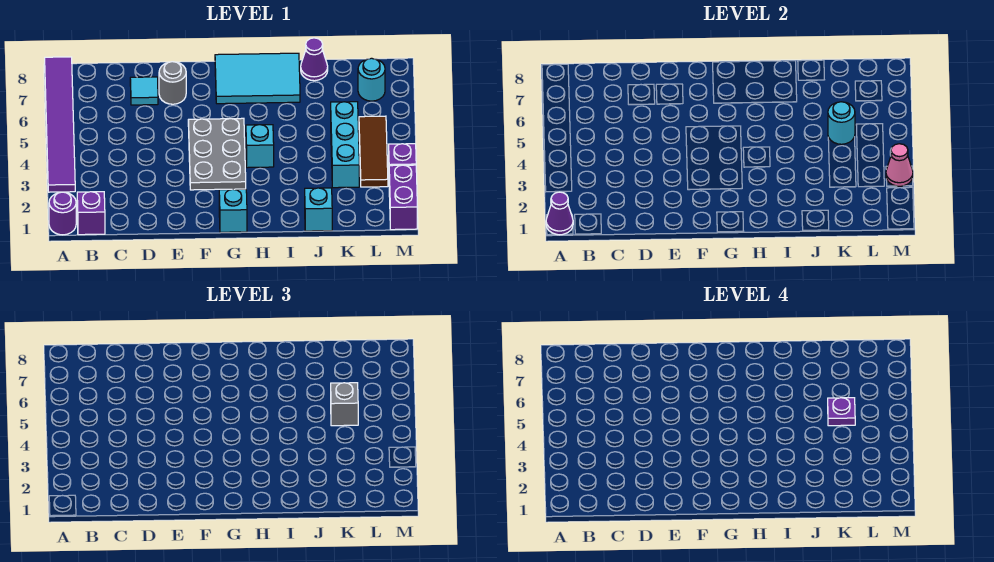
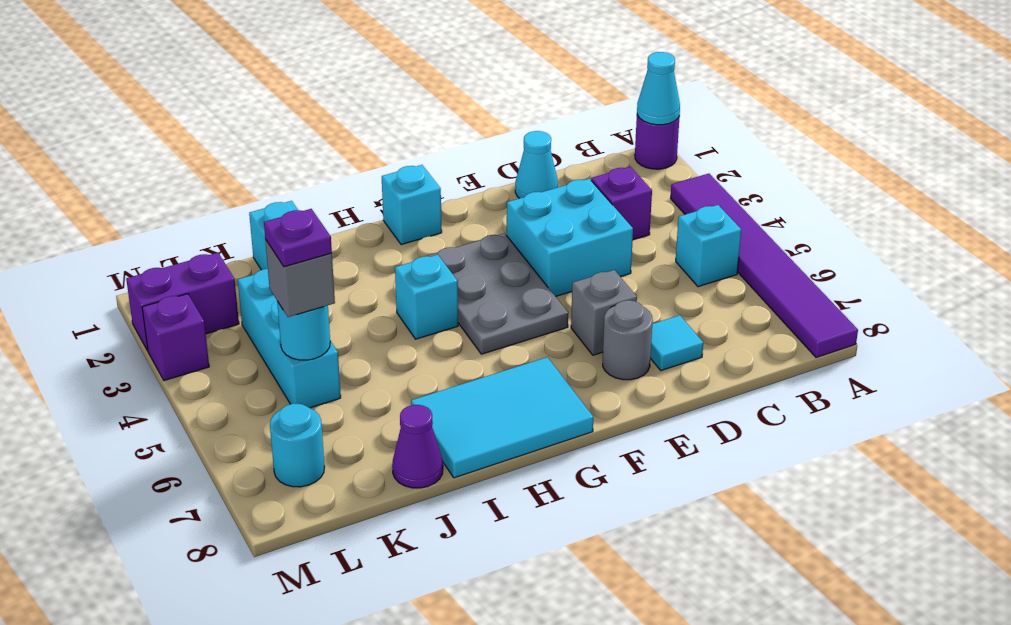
purple 1x1 cone [546,192,573,235] -> cyan 1x1 cone [637,52,680,125]
purple 1x1 brick [77,192,105,235] -> purple 1x1 brick moved to [591,167,652,240]
none -> cyan 1x1 brick [676,205,741,287]
none -> cyan 1x1 cone [515,131,558,198]
none -> cyan 2x2 brick [507,179,633,297]
none -> grey 1x1 brick [571,270,637,355]
brown 1x3 tile [359,116,388,187] -> none
purple 1x2 brick [389,165,417,230] -> purple 1x2 brick turned to [126,253,239,351]
pink 1x1 cone [886,144,913,186] -> none

